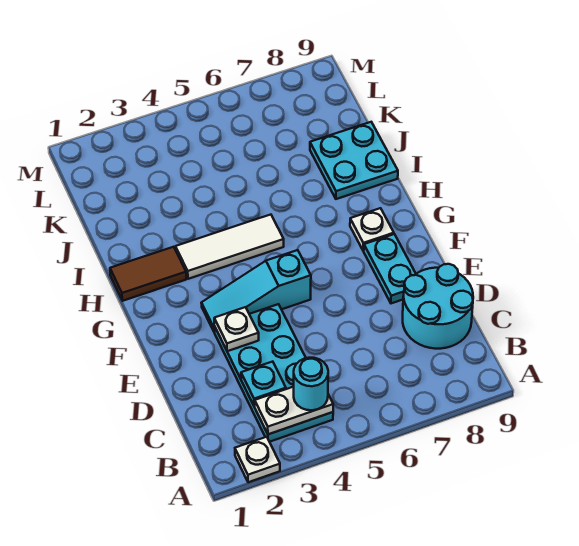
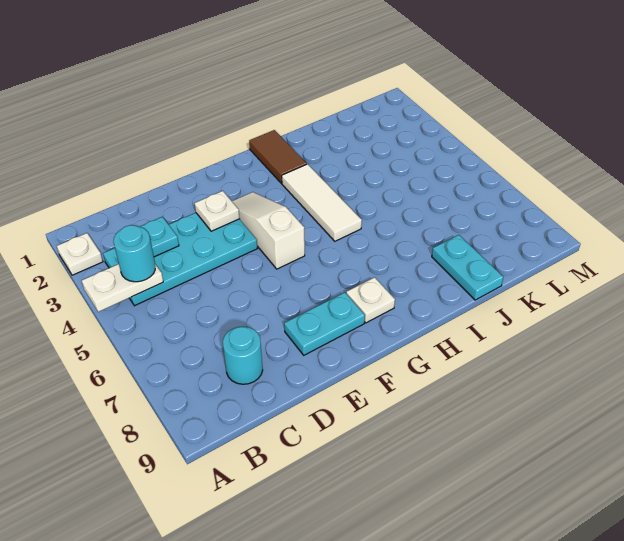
white 1x2 plate [255,387,333,434] -> white 1x2 plate turned to [82,264,163,312]
cyan 2x2 round brick [403,264,473,349] -> cyan 1x1 round brick [223,327,263,384]
cyan 1x3 slope [202,250,311,332] -> white 1x3 slope [232,192,305,269]
cyan 2x2 plate [310,122,398,199] -> cyan 1x2 plate [432,235,503,300]

